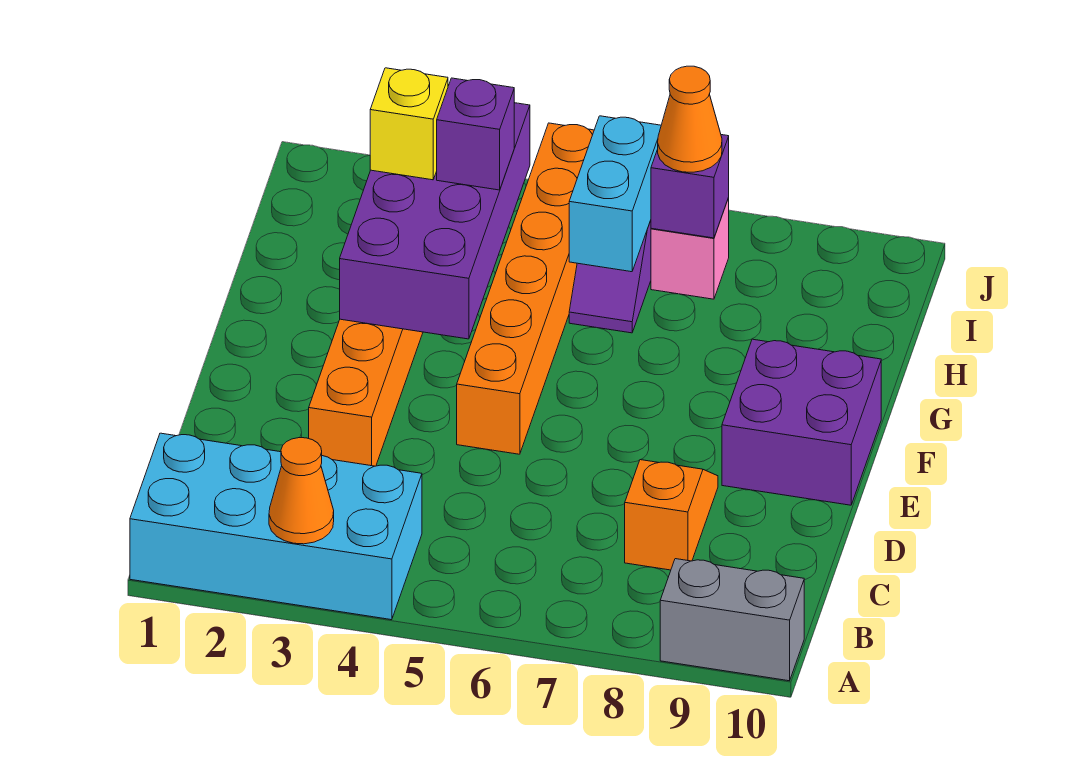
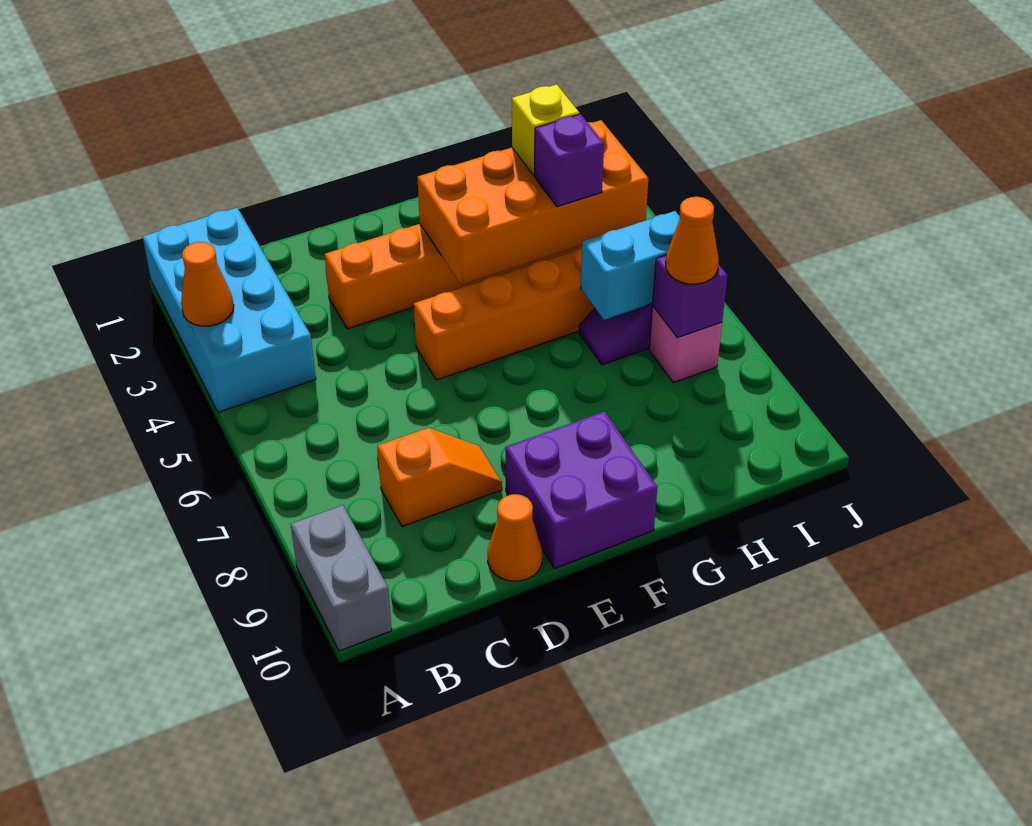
none -> orange 1x1 cone [488,494,542,581]
purple 2x4 brick [340,103,530,339] -> orange 2x4 brick [417,120,648,285]

